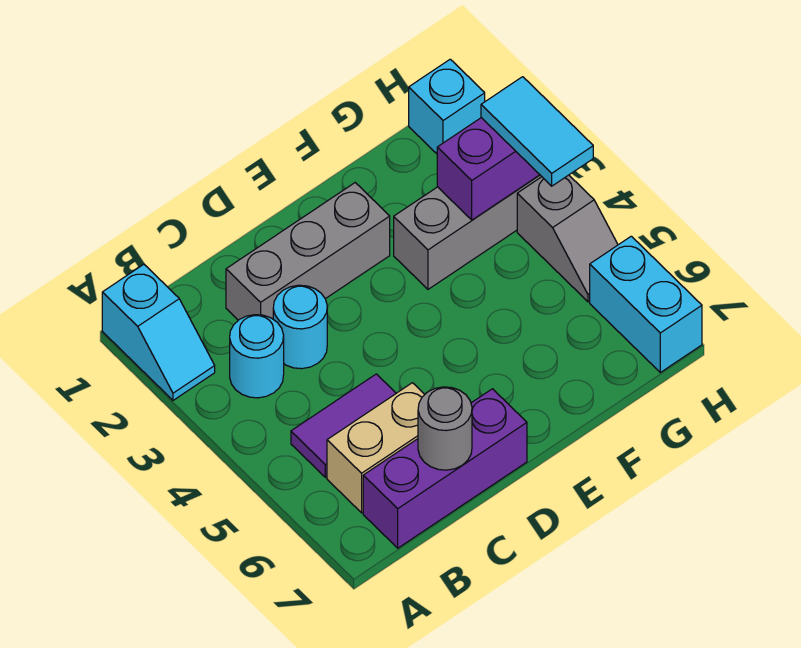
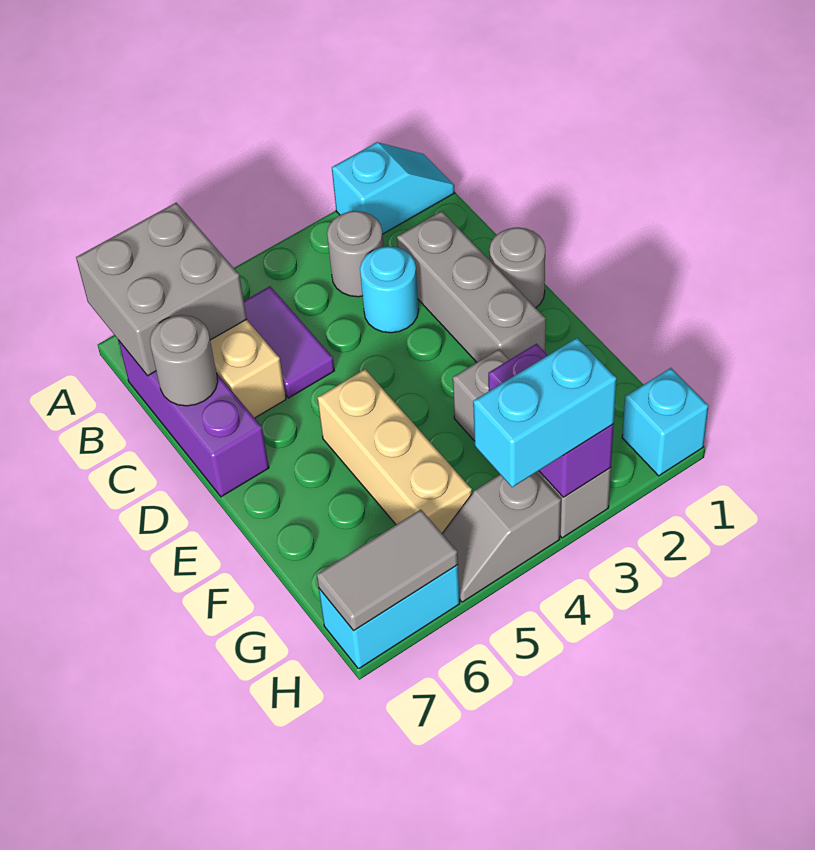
cyan 1x2 slope [102,264,215,400] -> cyan 1x2 slope turned to [332,142,454,234]
none -> grey 2x2 brick [76,203,247,376]
cyan 1x1 round brick [230,315,284,398] -> grey 1x1 round brick [327,211,383,297]
none -> grey 1x1 round brick [489,227,545,308]
none -> tan 1x3 brick [317,369,472,533]
cyan 1x2 tile [481,77,593,186] -> cyan 1x2 brick [473,338,617,487]
none -> grey 1x2 tile [317,510,458,631]

